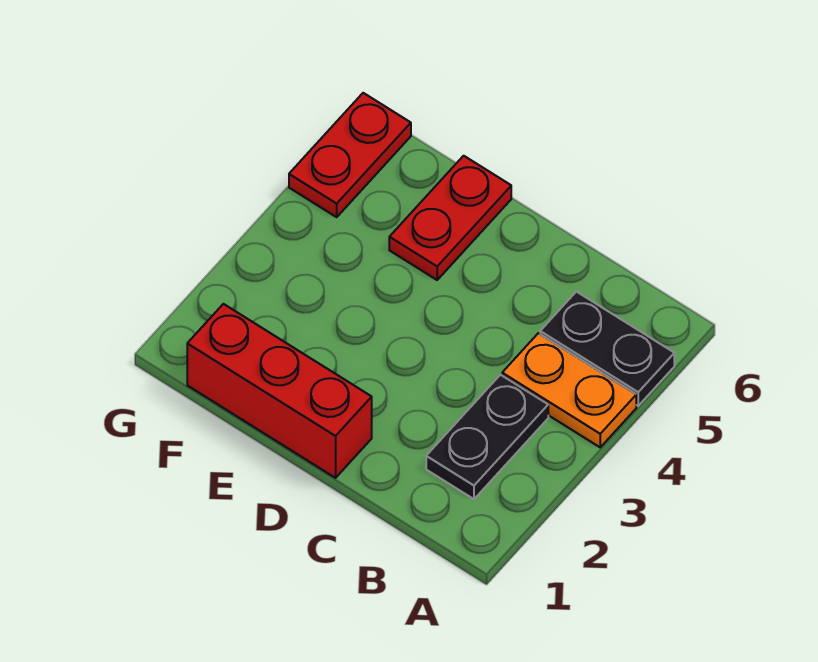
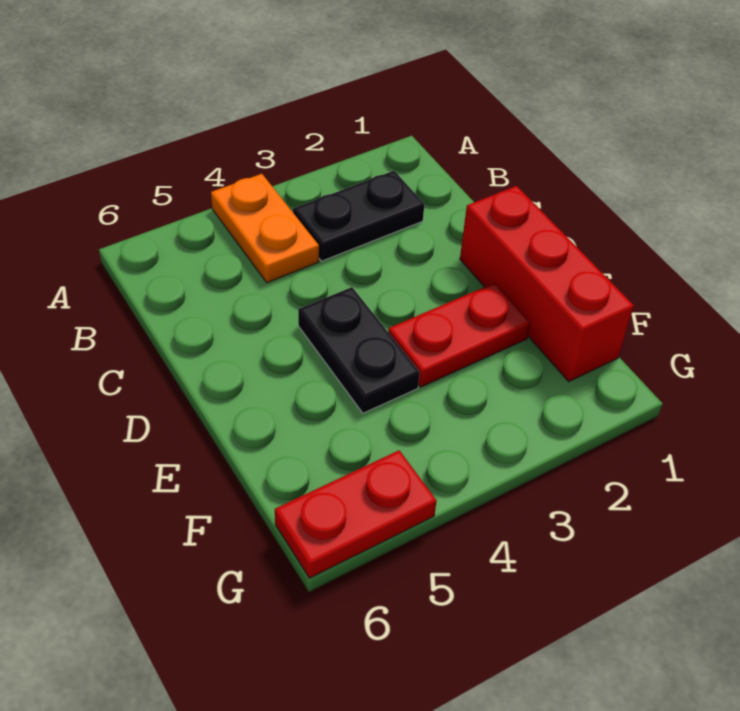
black 1x2 plate [540,292,674,406] -> black 1x2 plate moved to [298,287,420,413]
red 1x2 plate [389,156,511,280] -> red 1x2 plate moved to [388,283,530,387]

